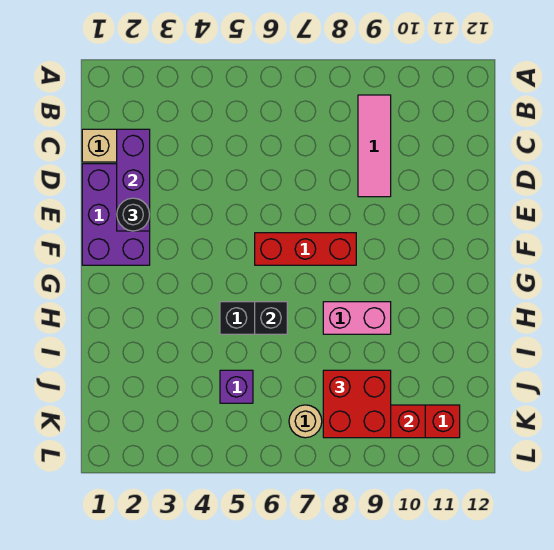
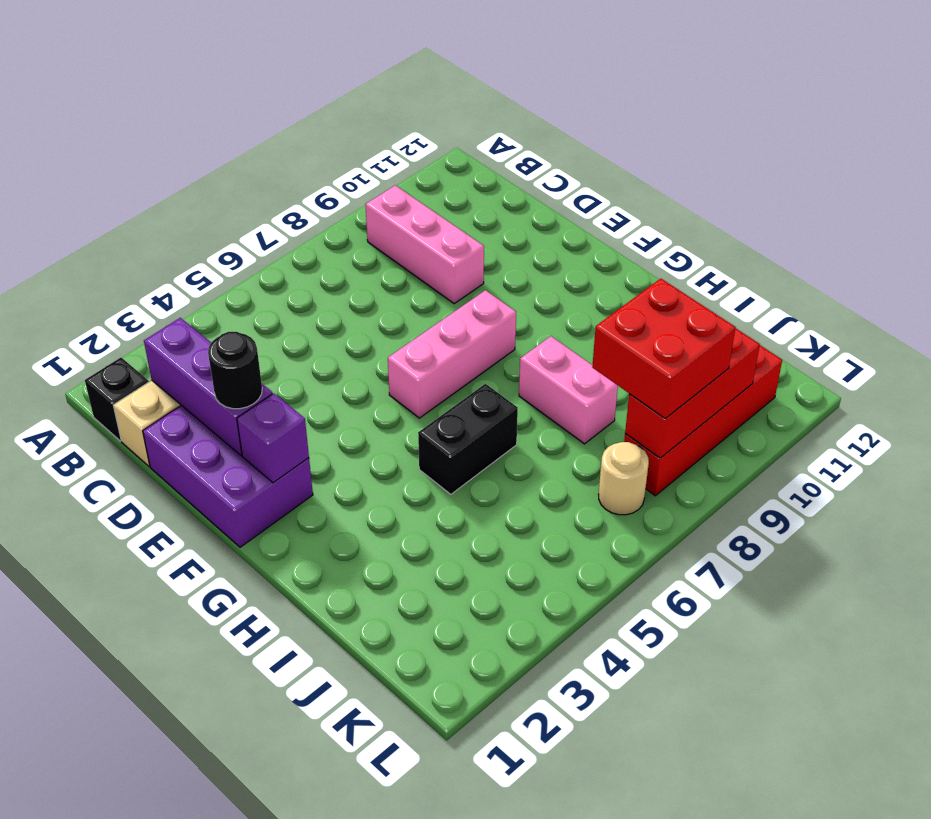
pink 1x3 tile [358,95,391,197] -> pink 1x3 brick [365,185,484,303]
red 1x3 brick [255,233,356,265] -> pink 1x3 brick [388,290,516,418]
black 1x1 brick [255,302,287,334] -> black 1x1 brick moved to [85,358,149,441]
pink 1x2 brick [323,302,391,334] -> pink 1x2 brick turned to [519,336,618,444]
purple 1x1 brick [220,370,253,403] -> purple 1x1 brick moved to [237,393,309,483]

